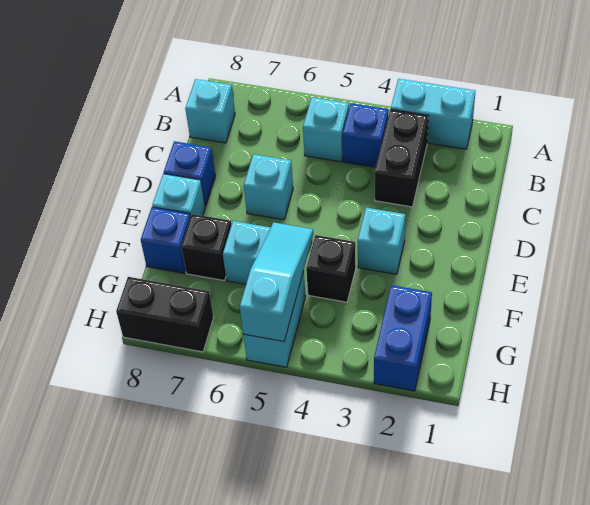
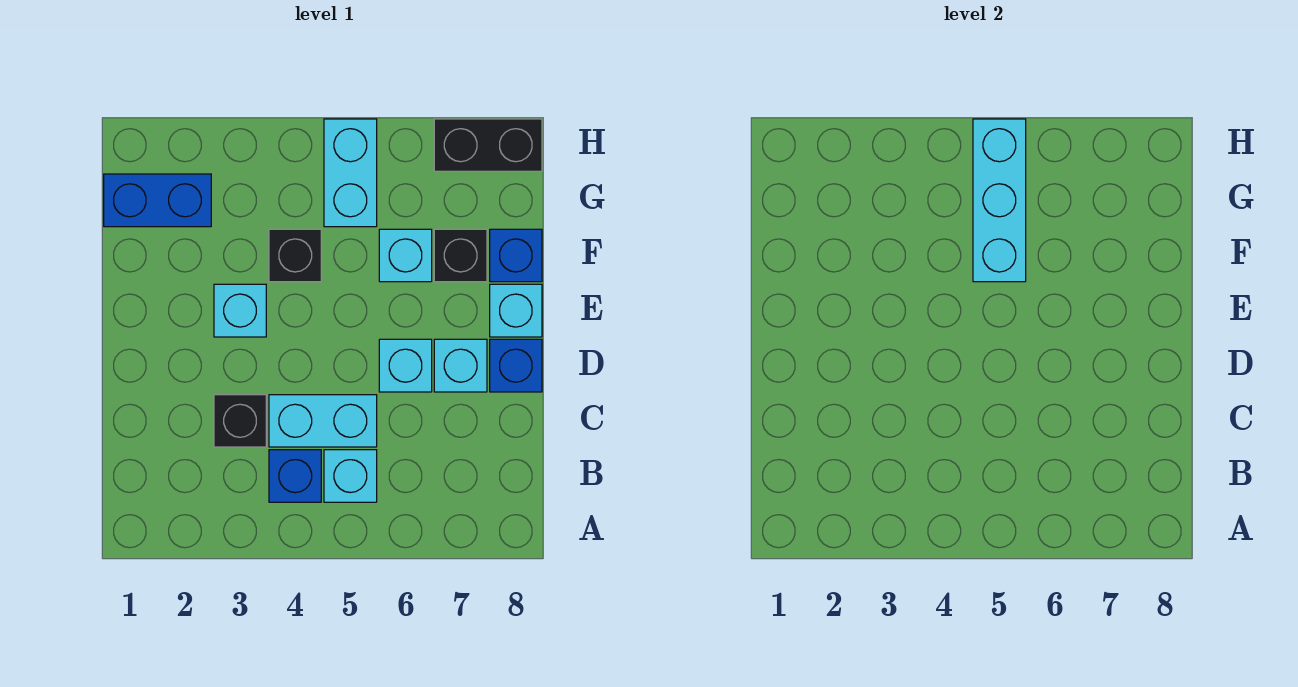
cyan 1x2 brick [391,79,475,149] -> cyan 1x2 brick moved to [269,395,377,447]
black 1x2 brick [375,110,428,207] -> black 1x1 brick [214,395,266,447]
cyan 1x1 brick [185,79,235,143] -> cyan 1x1 brick moved to [434,339,487,392]
cyan 1x3 slope [240,222,313,341] -> cyan 1x3 brick [973,119,1026,282]
blue 1x2 brick [374,285,432,391] -> blue 1x2 brick turned to [104,174,211,227]

